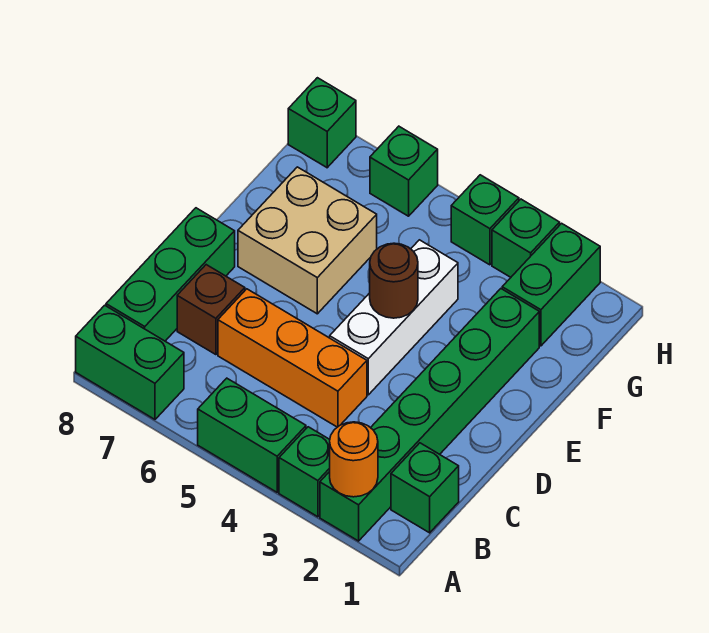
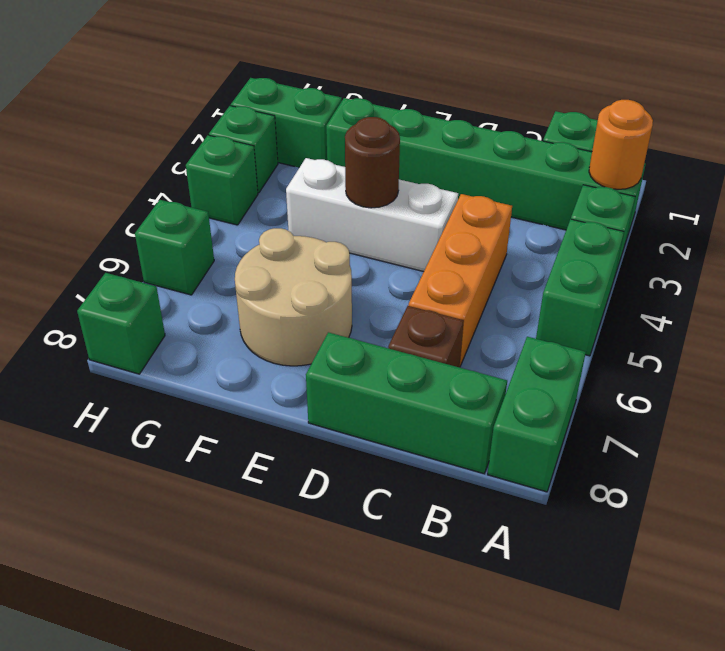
tan 2x2 brick [238,167,377,314] -> tan 2x2 round brick [235,228,352,366]

